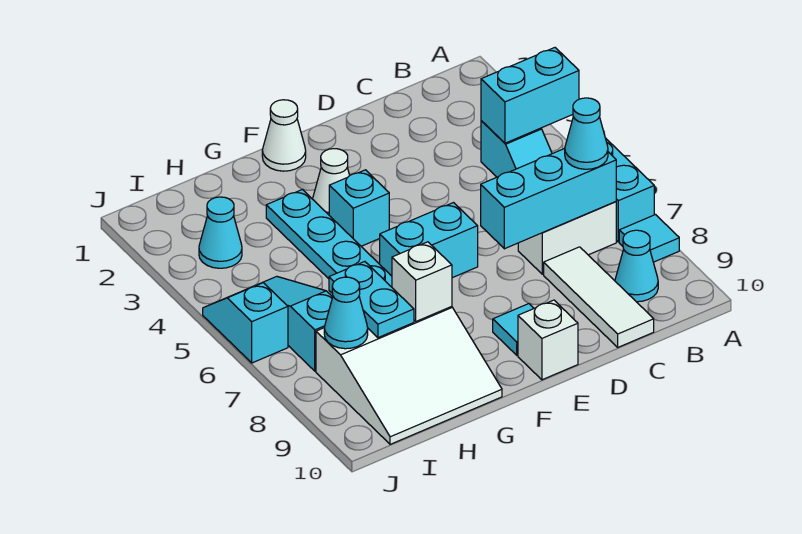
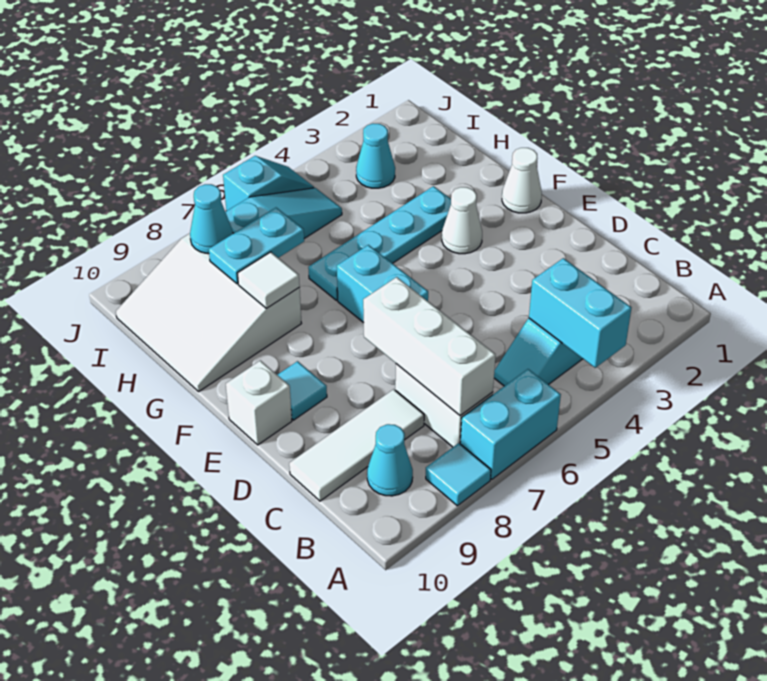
cyan 1x3 brick [481,149,616,249] -> white 1x3 brick [363,277,496,416]
cyan 1x1 cone [565,98,608,169] -> none
cyan 1x1 brick [329,170,389,246] -> none
white 1x1 brick [392,242,452,321] -> white 1x1 tile [237,252,300,308]

